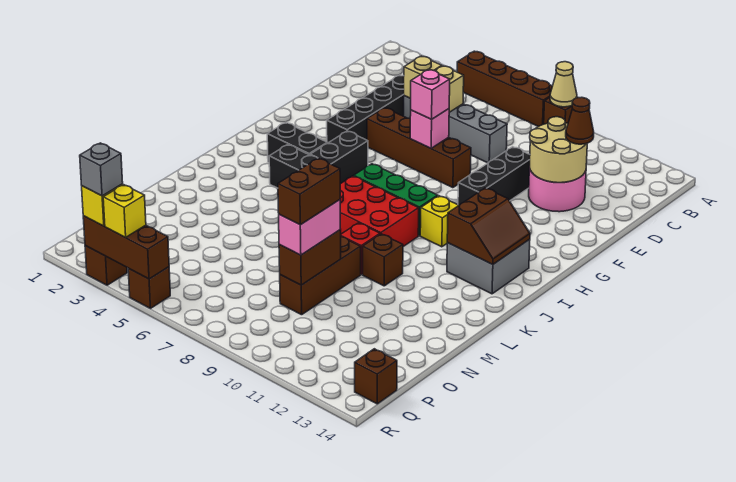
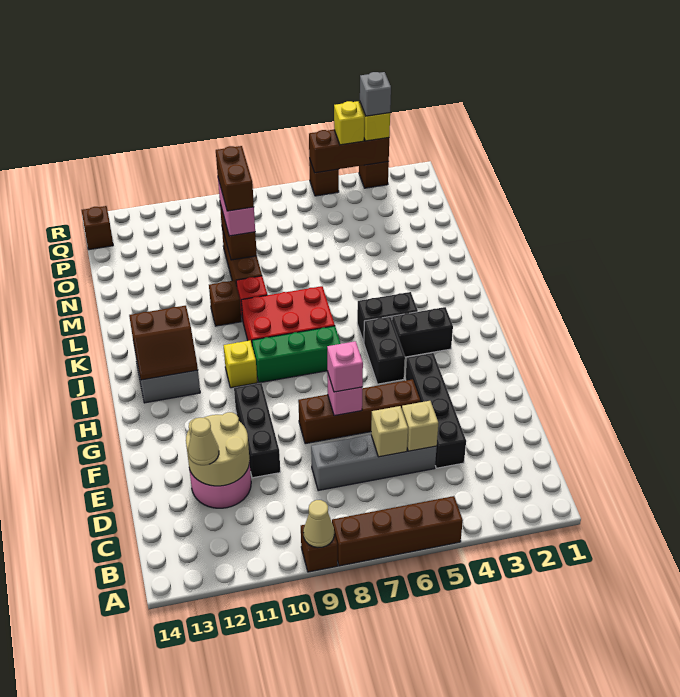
brown 1x1 cone [566,97,594,144] -> tan 1x1 cone [188,418,219,465]
brown 2x2 slope [447,188,530,265] -> brown 2x2 slope turned to [129,306,198,380]

